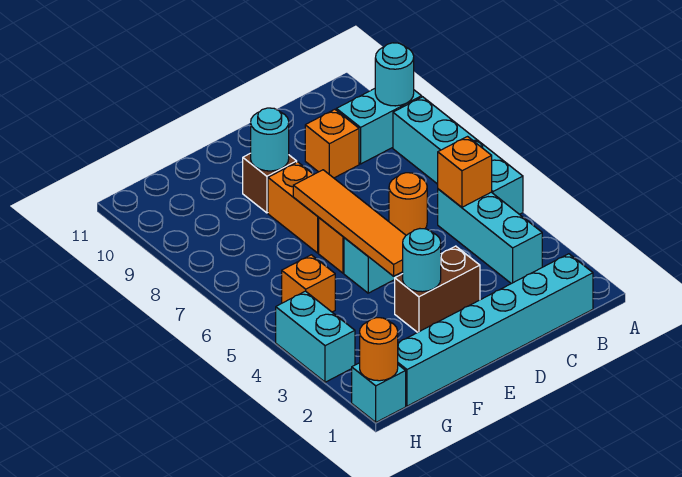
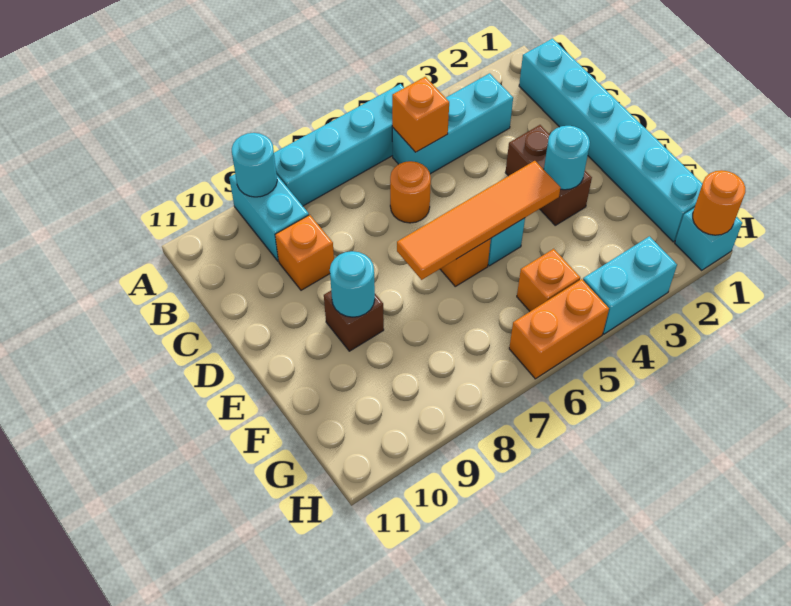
orange 1x2 brick [268,162,319,253] -> orange 1x2 brick moved to [509,279,609,379]

